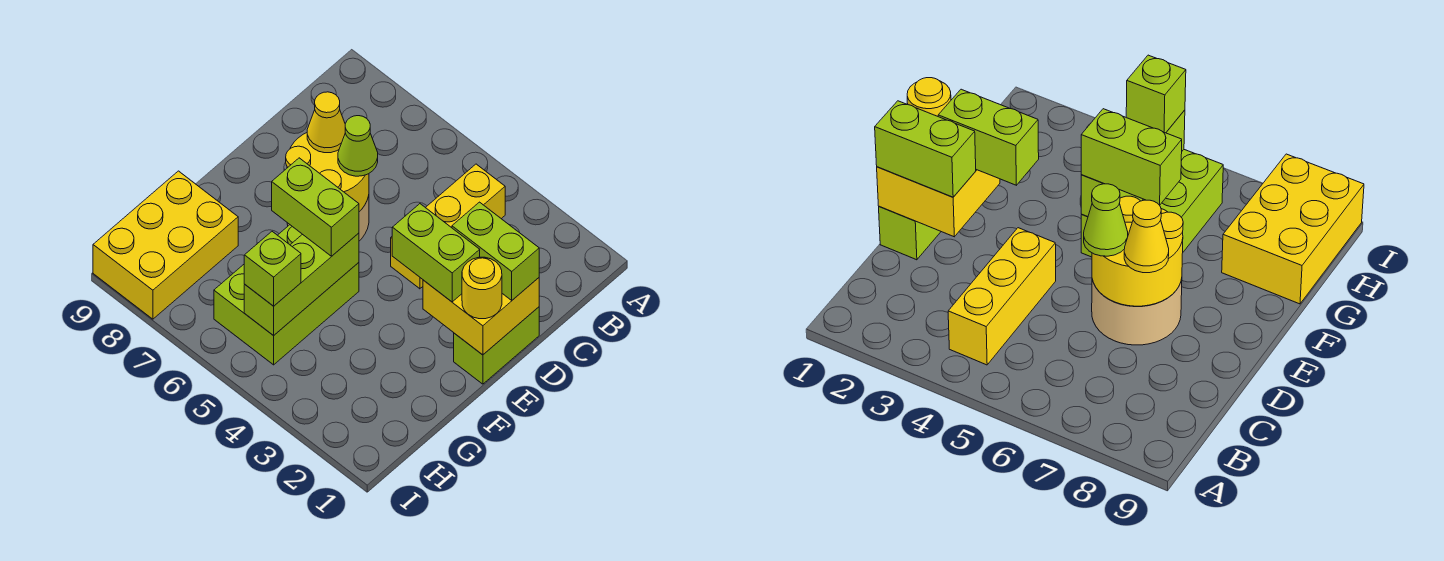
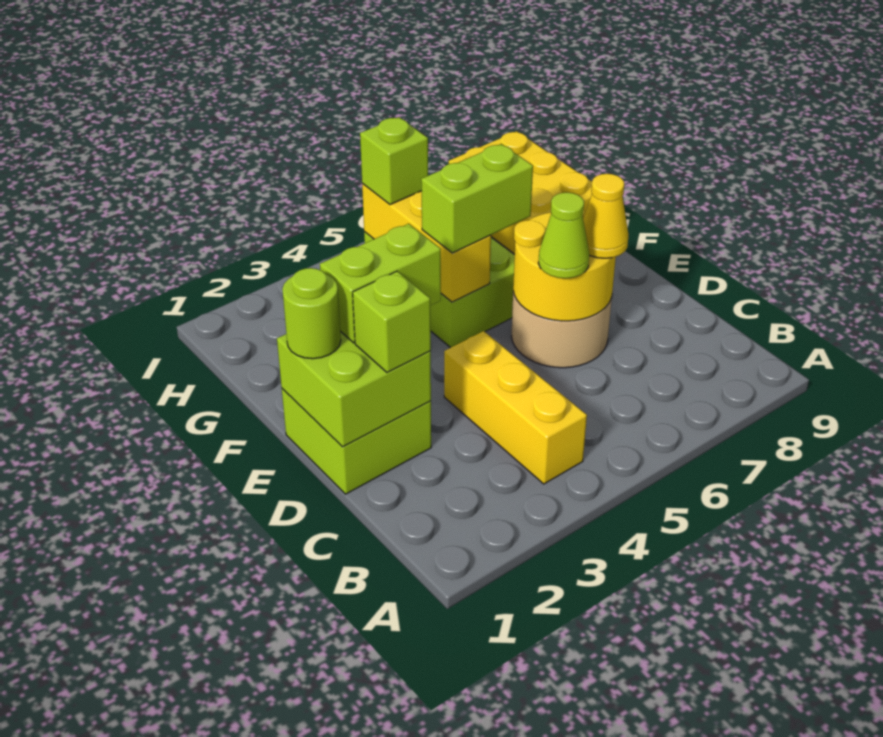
lime 1x2 brick [454,307,539,384] -> lime 2x2 brick [282,389,431,494]
yellow 2x2 brick [423,278,539,355] -> lime 2x2 brick [277,331,431,447]
lime 1x2 brick [452,202,539,300] -> lime 1x1 brick [353,271,431,372]
yellow 1x1 round brick [462,257,502,319] -> lime 1x1 round brick [282,268,341,359]
lime 1x3 brick [244,233,359,336] -> yellow 1x3 brick [362,183,491,302]

